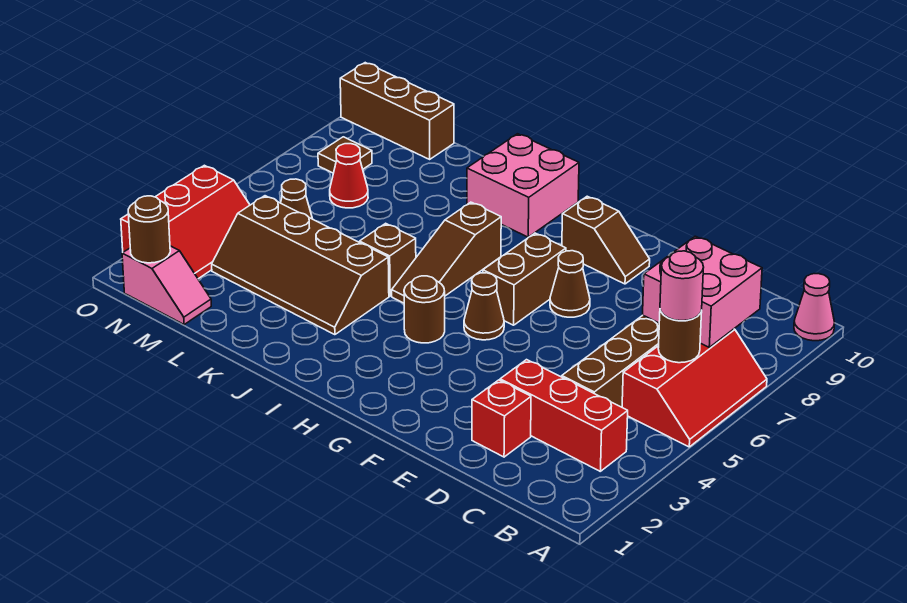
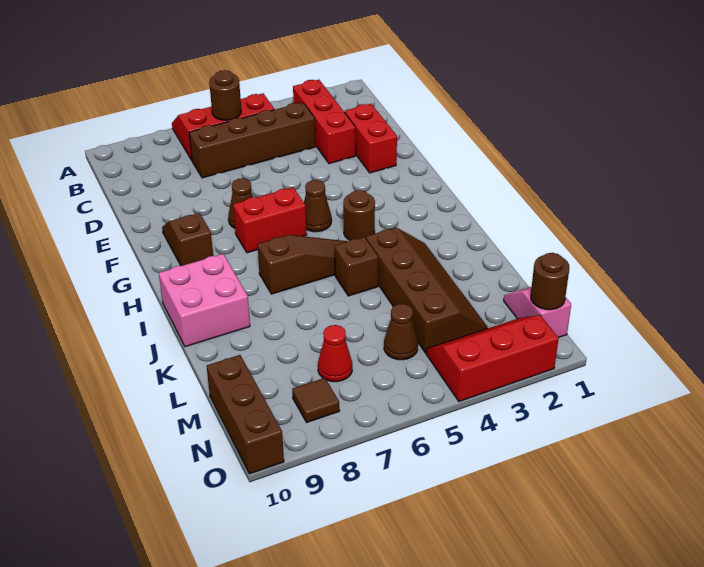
pink 1x1 cone [794,274,835,341] -> none
pink 1x1 round brick [660,251,704,321] -> none
pink 2x2 brick [643,236,762,347] -> none
red 1x1 brick [472,380,531,457] -> red 1x2 brick [345,104,397,173]
brown 1x2 brick [483,233,566,325] -> red 1x2 brick [233,187,307,253]

